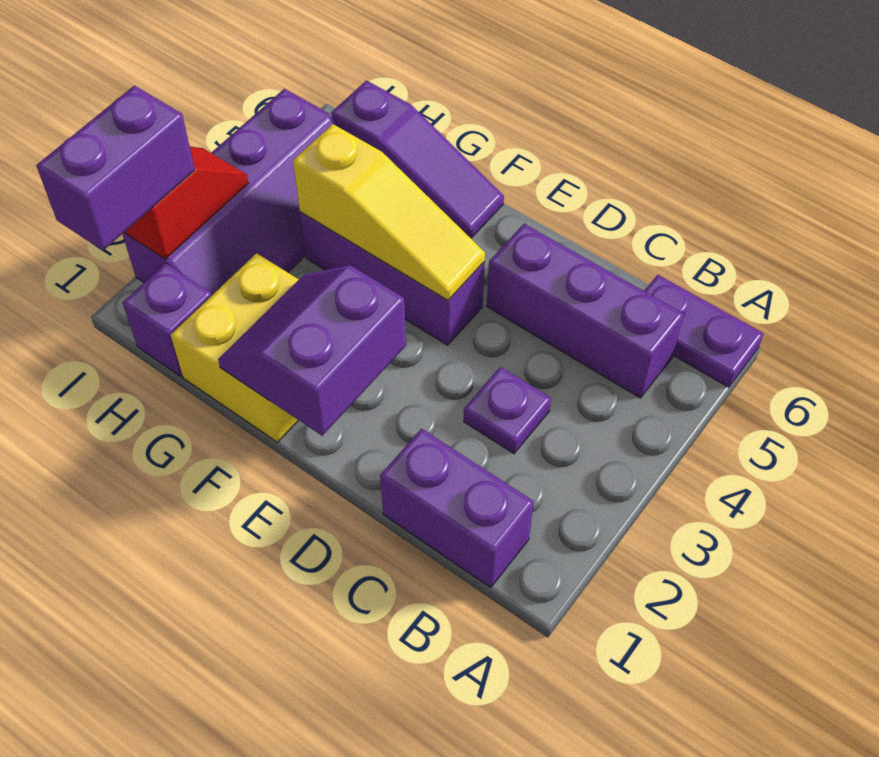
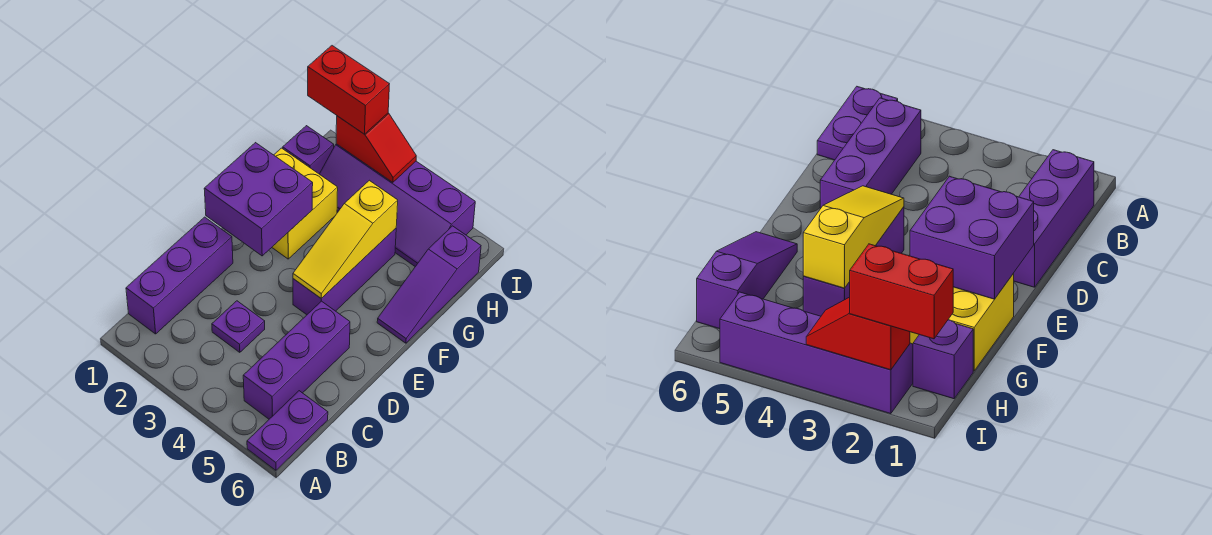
purple 1x2 brick [380,429,534,588] -> purple 1x3 brick [126,217,233,334]
purple 2x2 slope [218,265,406,436] -> purple 2x2 brick [204,143,313,256]
purple 1x2 brick [36,86,195,251] -> red 1x2 brick [308,46,389,134]

